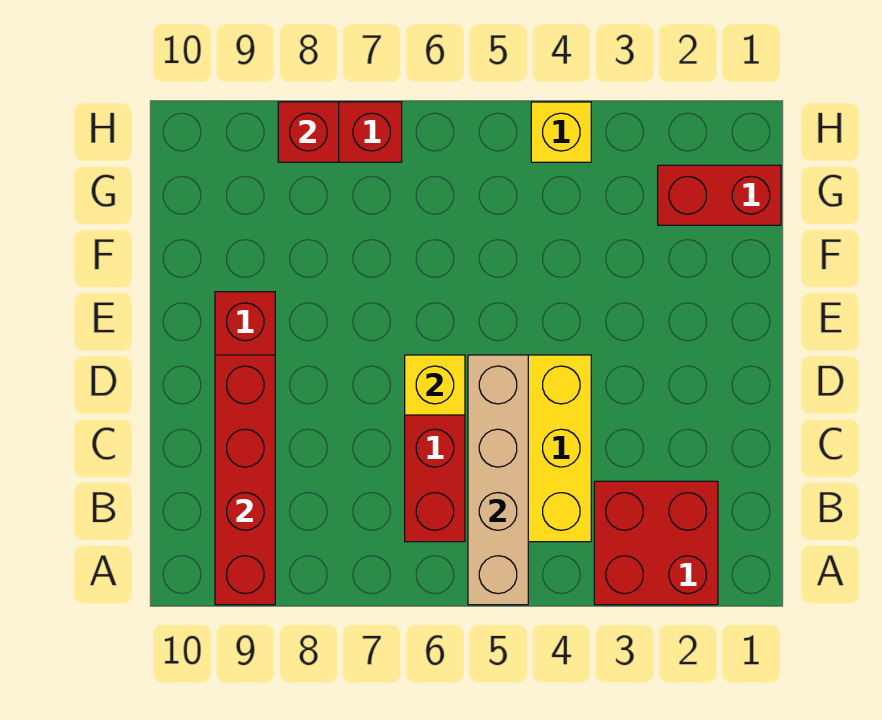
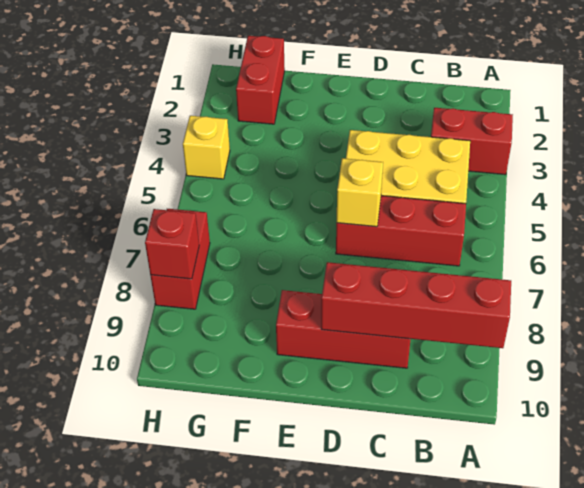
red 2x2 brick [594,481,718,605] -> red 1x2 brick [431,108,513,175]
tan 1x4 brick [468,355,528,605] -> none

